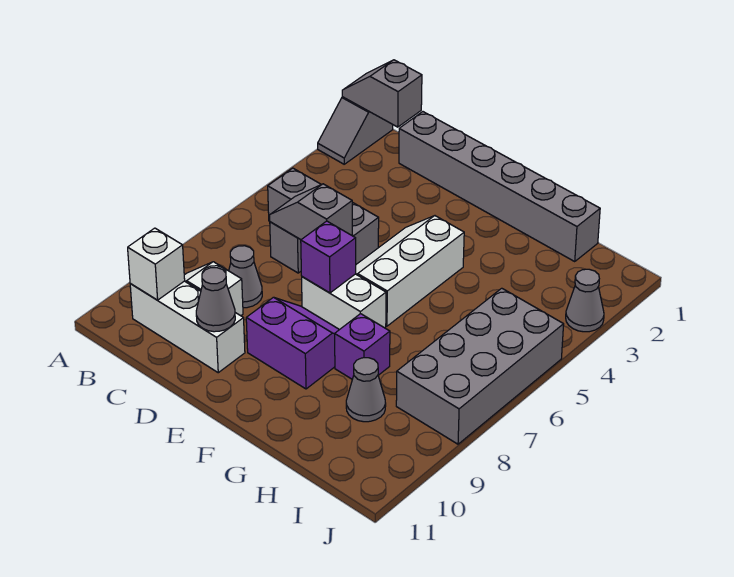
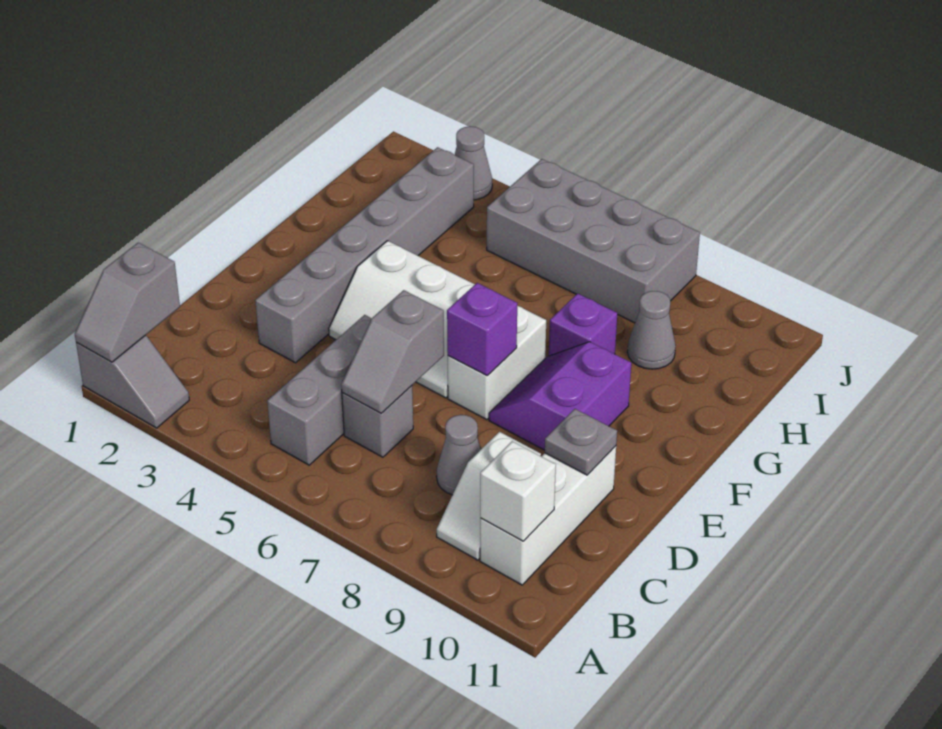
grey 1x6 brick [399,112,600,261] -> grey 1x6 brick moved to [255,147,474,363]
grey 1x1 cone [196,268,235,332] -> grey 1x1 plate [545,409,617,475]

